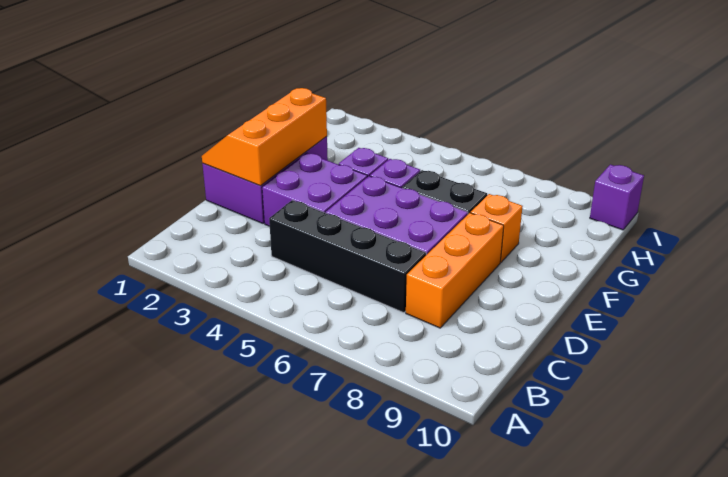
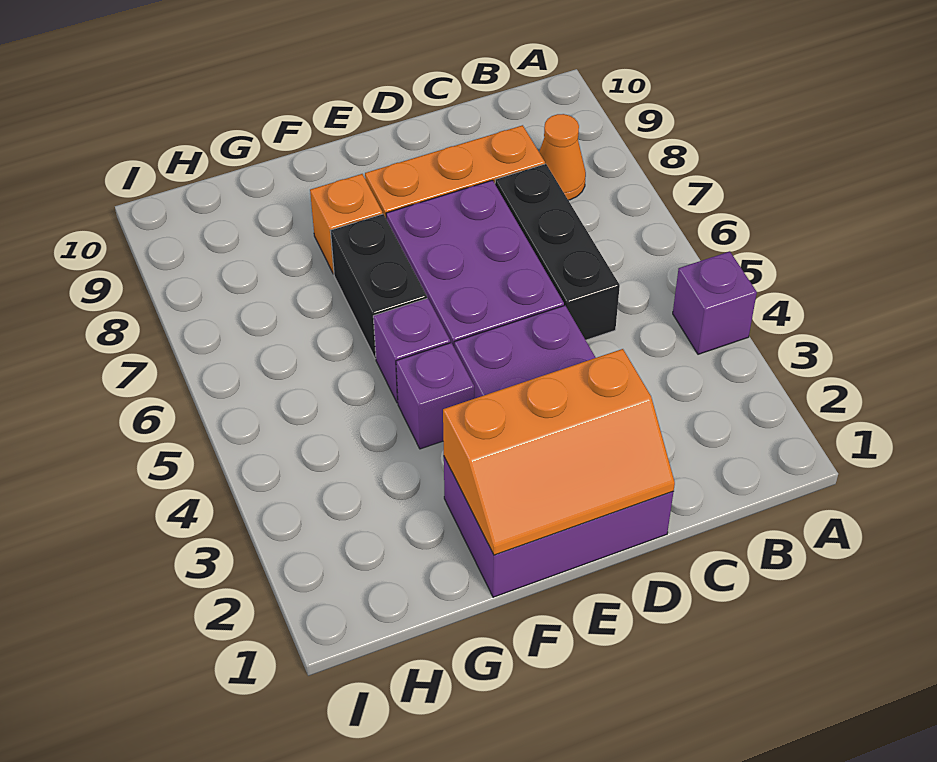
none -> orange 1x1 cone [539,114,586,200]
black 1x4 brick [269,200,426,313] -> black 1x3 brick [495,164,620,340]
purple 1x1 brick [590,164,644,230] -> purple 1x1 brick moved to [673,251,757,354]

